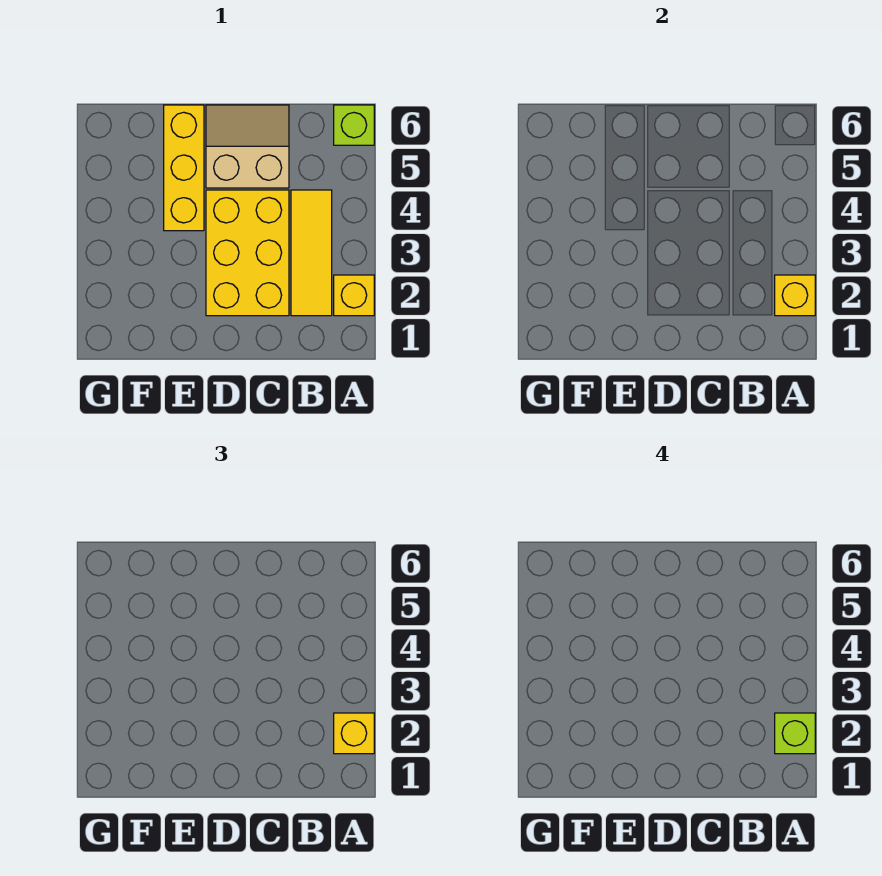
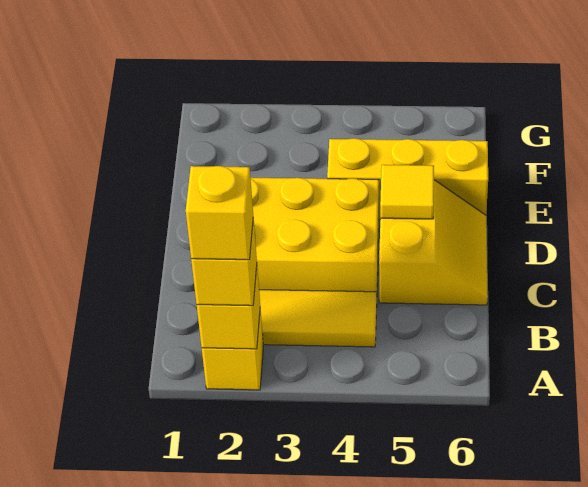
lime 1x1 brick [775,713,815,754] -> yellow 1x1 brick [186,166,253,260]
lime 1x1 brick [334,105,374,145] -> none
tan 2x2 slope [206,105,289,188] -> yellow 2x2 slope [379,180,488,305]
none -> yellow 1x1 tile [380,165,434,219]

